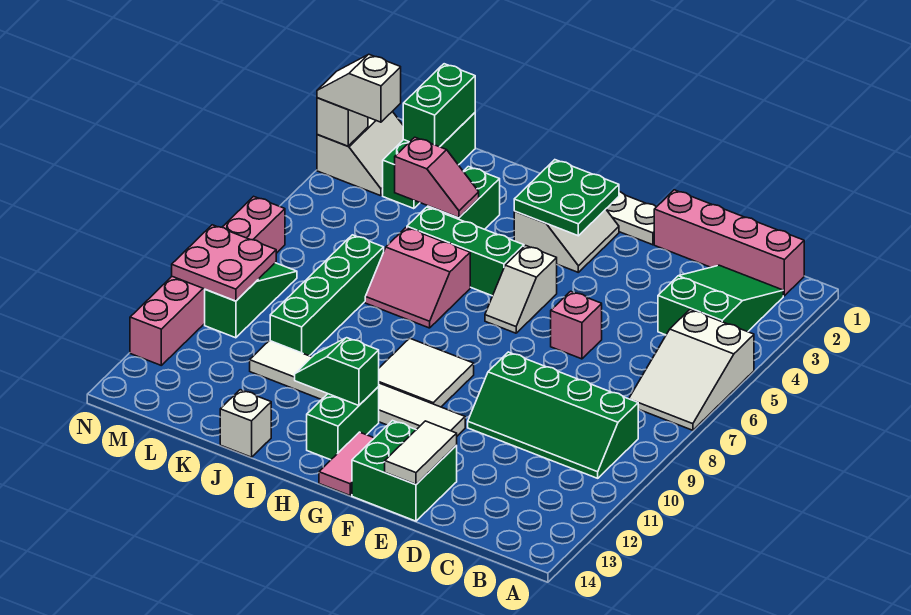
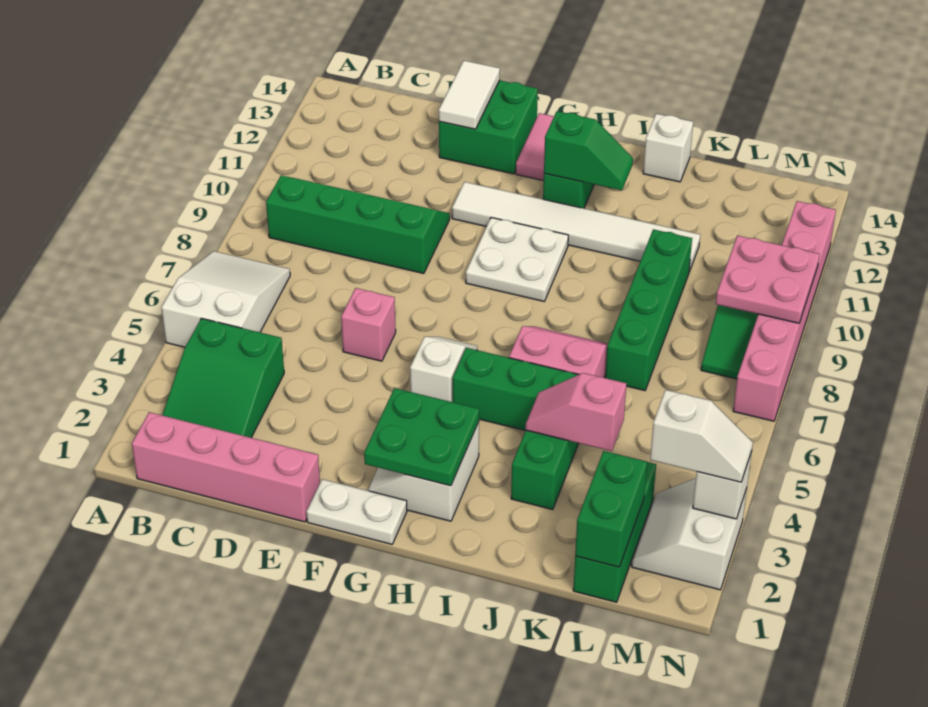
white 2x2 tile [379,338,474,407] -> white 2x2 plate [466,218,568,301]

